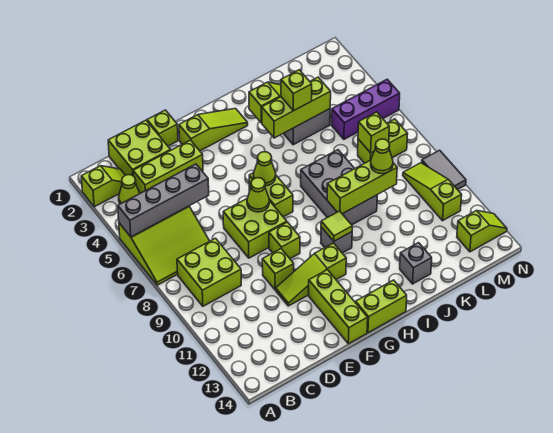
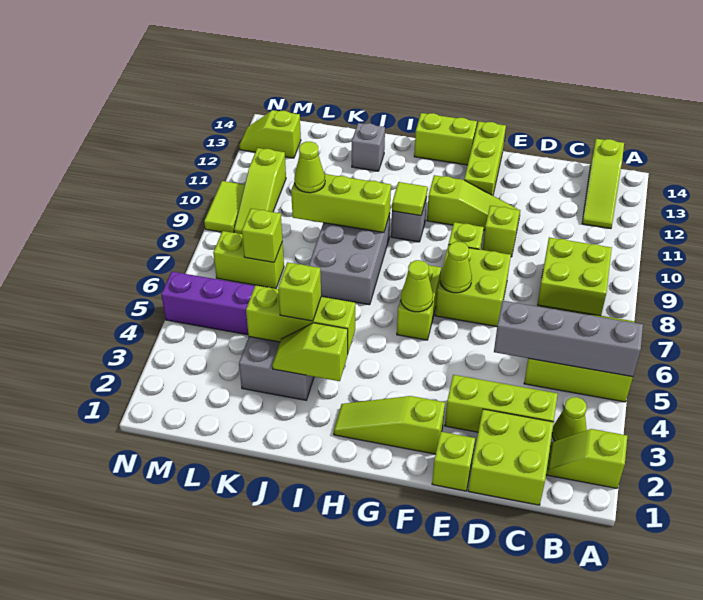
none -> lime 1x3 slope [582,139,624,229]
grey 1x2 tile [422,150,466,190] -> lime 1x2 tile [204,181,245,233]

